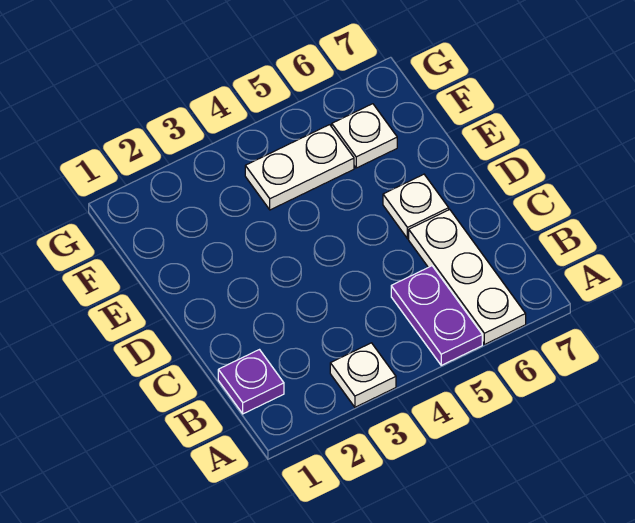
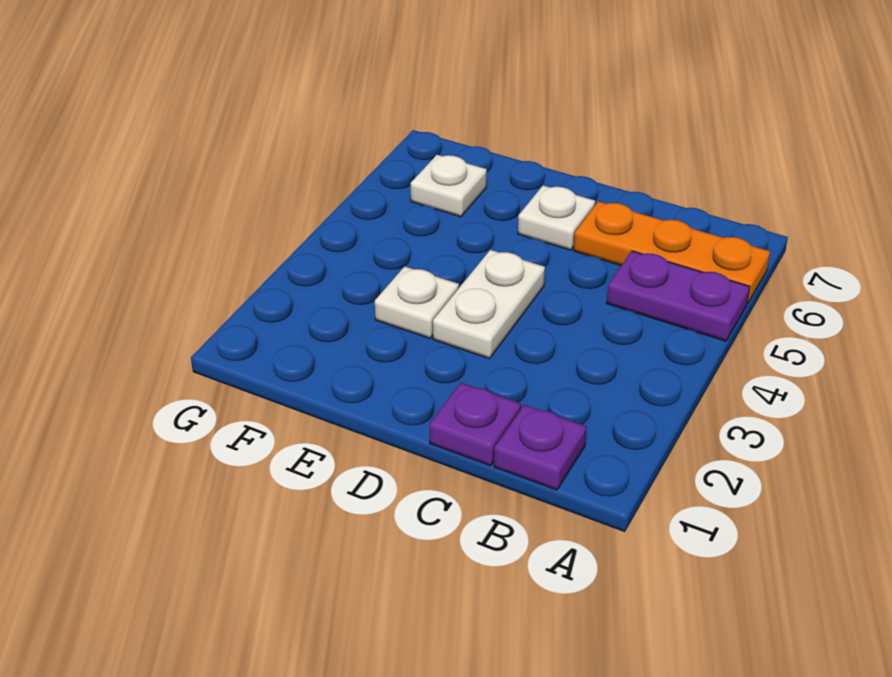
white 1x1 plate [330,343,396,407] -> white 1x1 plate moved to [375,266,459,338]
white 1x3 plate [409,210,526,344] -> orange 1x3 plate [574,201,770,304]
none -> purple 1x1 plate [430,383,521,466]
white 1x2 plate [245,125,354,210] -> white 1x2 plate moved to [433,250,545,359]

